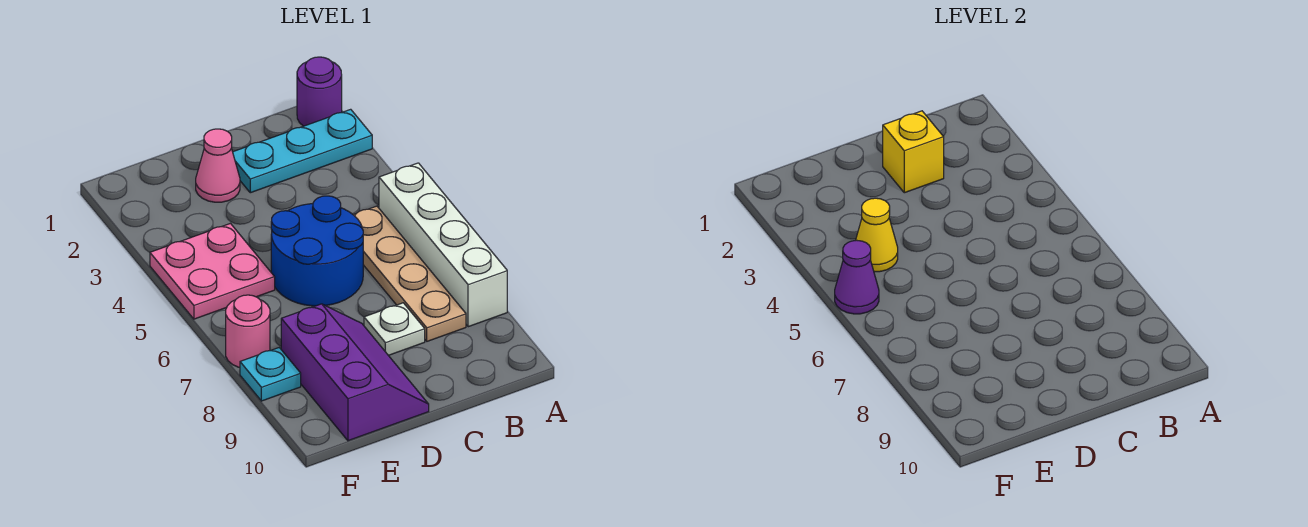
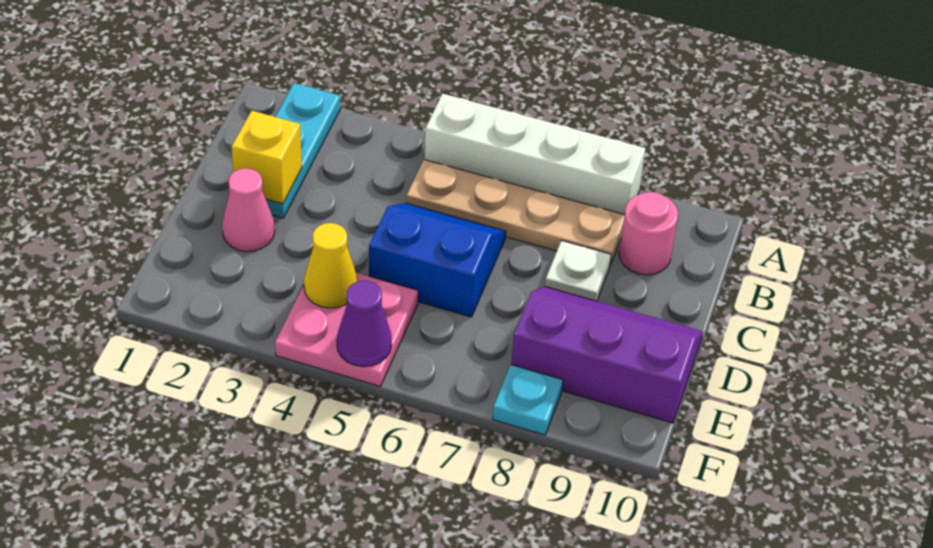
purple 1x1 round brick [297,57,342,126] -> none
blue 2x2 round brick [271,196,363,306] -> blue 2x2 slope [369,203,506,317]
pink 1x1 round brick [226,295,270,367] -> pink 1x1 round brick moved to [619,192,678,275]

